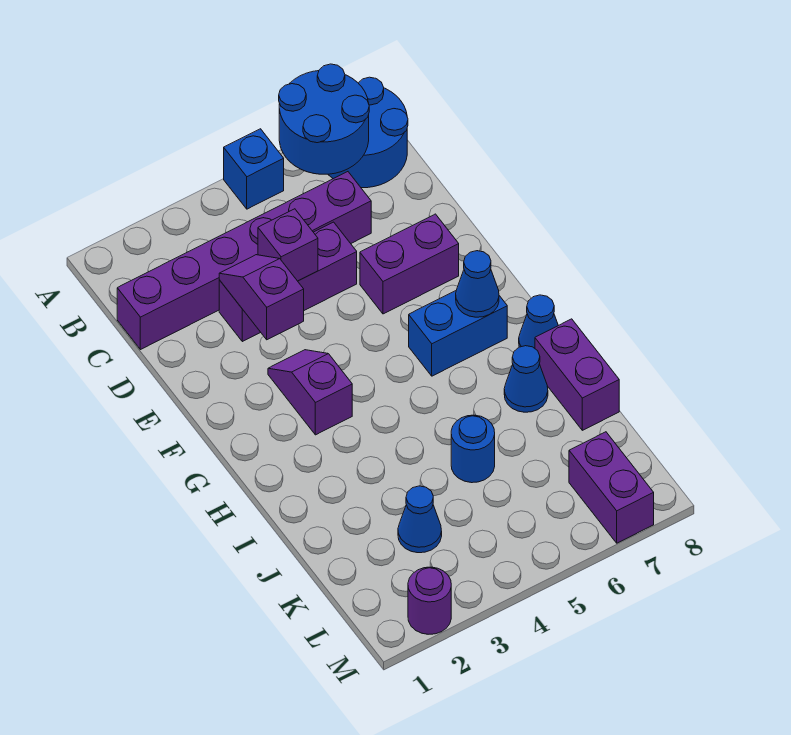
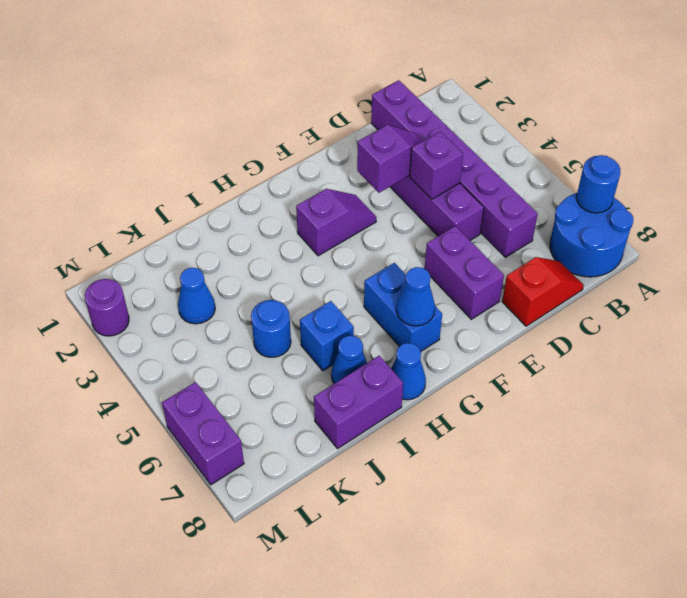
blue 1x1 brick [224,129,284,209] -> blue 1x1 brick moved to [300,301,354,371]
blue 2x2 round brick [279,64,369,174] -> blue 1x1 round brick [577,155,621,213]
none -> red 1x2 slope [502,257,584,326]
purple 1x2 brick [569,432,654,543] -> purple 1x2 brick turned to [162,382,244,485]

